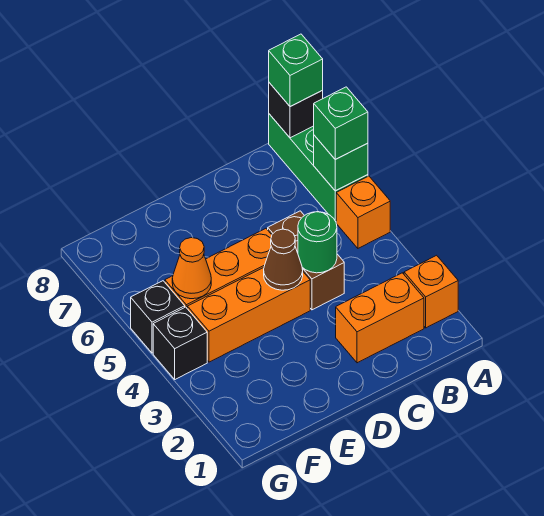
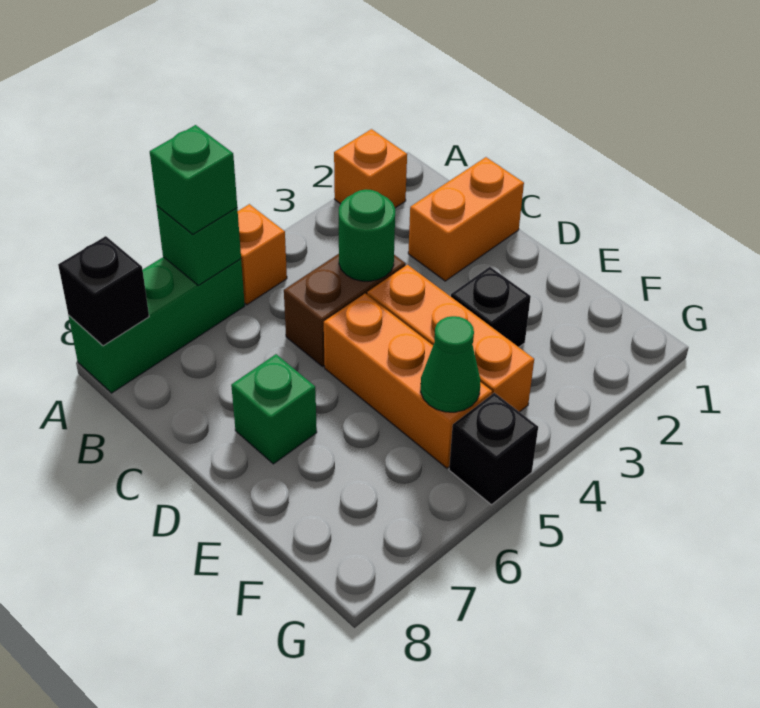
green 1x1 brick [269,34,323,107] -> green 1x1 brick moved to [231,354,317,464]
orange 1x2 brick [336,273,424,363] -> orange 1x2 brick turned to [408,157,524,281]
brown 1x1 cone [264,229,303,290] -> none
orange 1x1 cone [172,238,211,299] -> green 1x1 cone [421,316,480,412]
black 1x1 brick [153,307,207,379] -> black 1x1 brick moved to [451,267,531,347]

